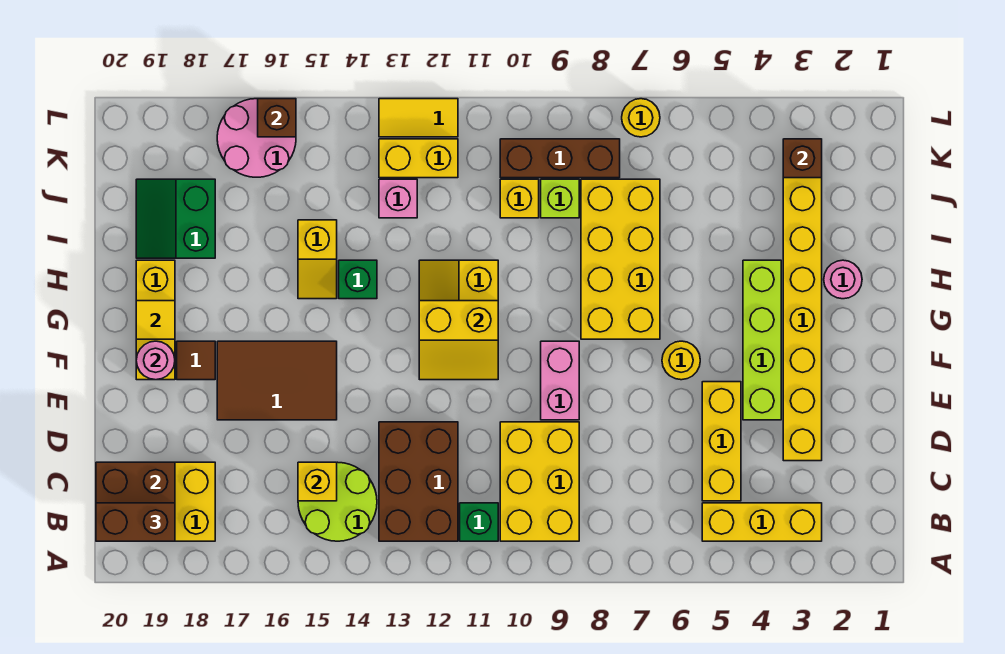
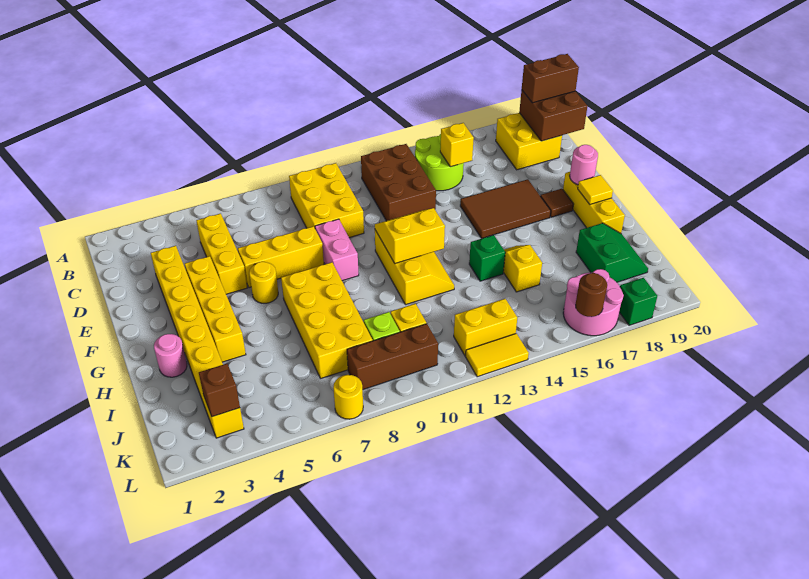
yellow 1x3 brick [702,503,822,541] -> yellow 1x3 brick moved to [238,226,324,288]
green 1x1 brick [460,503,498,541] -> green 1x1 brick moved to [619,278,657,325]
lime 1x4 brick [743,260,781,420] -> yellow 1x4 brick [185,256,246,362]
pink 1x1 brick [379,179,417,218] -> none
brown 1x1 brick [258,99,296,137] -> brown 1x1 round brick [576,273,607,317]

